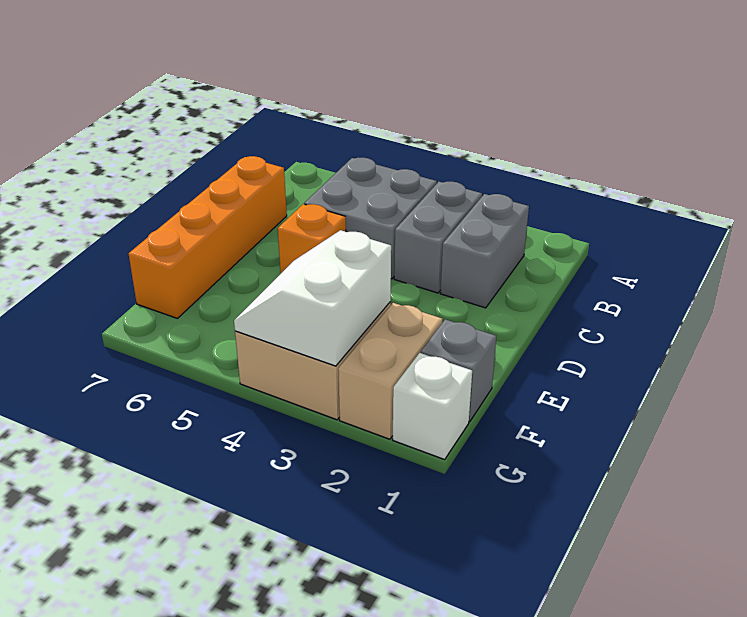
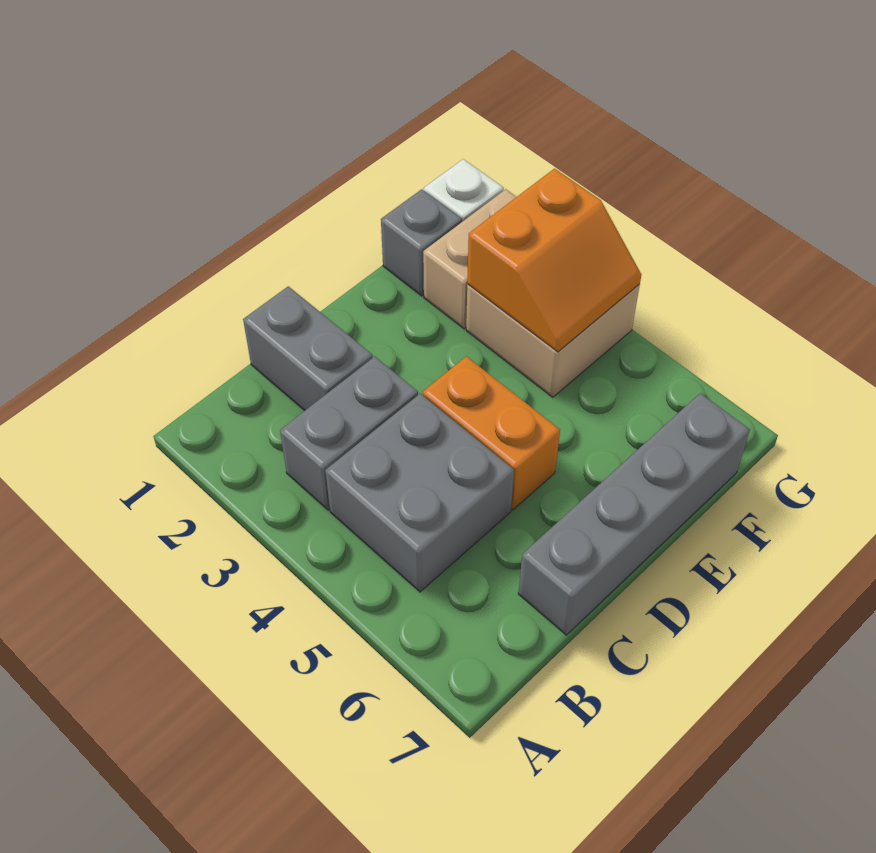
grey 1x2 brick [440,194,529,308] -> grey 1x2 brick turned to [243,286,373,411]
orange 1x4 brick [128,156,287,318] -> grey 1x4 brick [518,393,750,635]
orange 1x1 brick [278,204,346,273] -> orange 1x2 brick [423,356,560,510]
white 2x2 slope [234,230,391,366] -> orange 2x2 slope [467,169,642,352]

